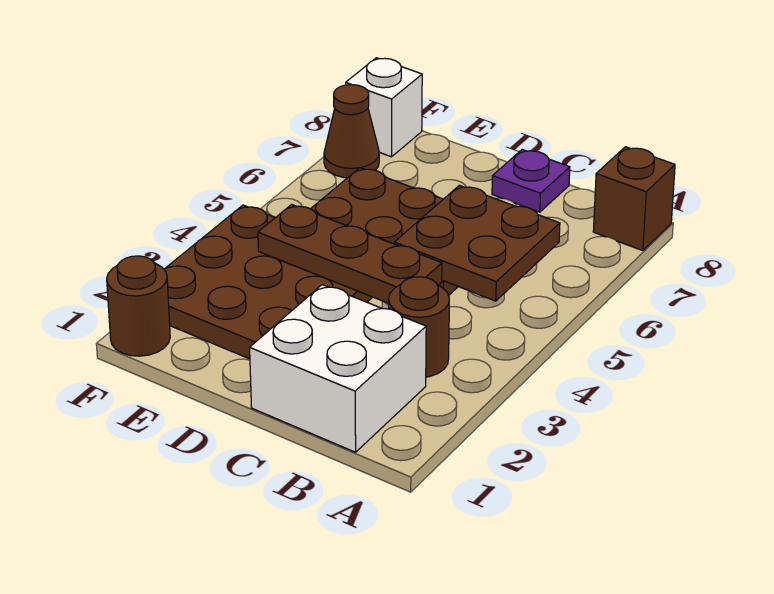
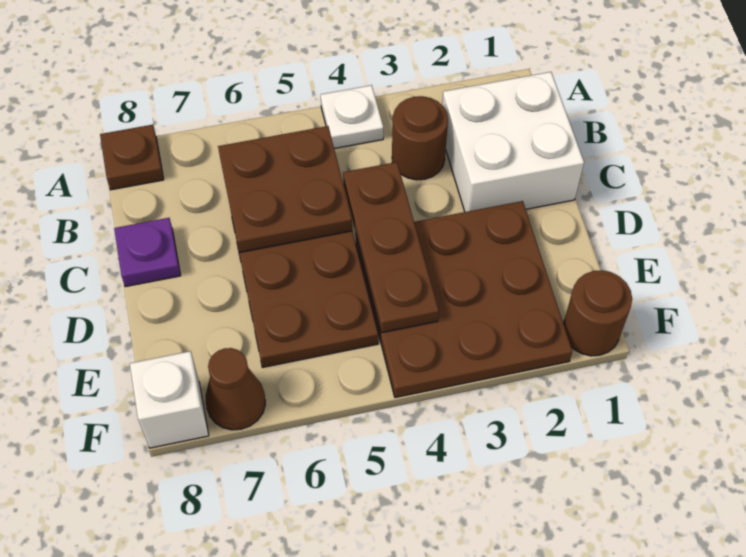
none -> white 1x1 plate [321,85,383,149]
brown 1x1 brick [593,147,675,251] -> brown 1x1 plate [100,125,164,190]

